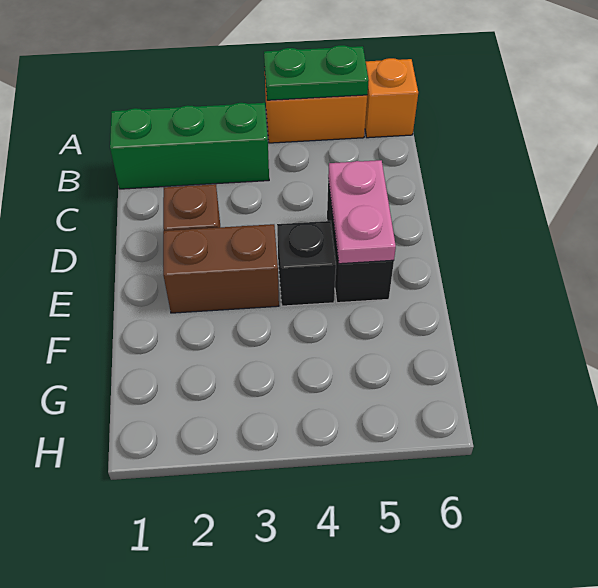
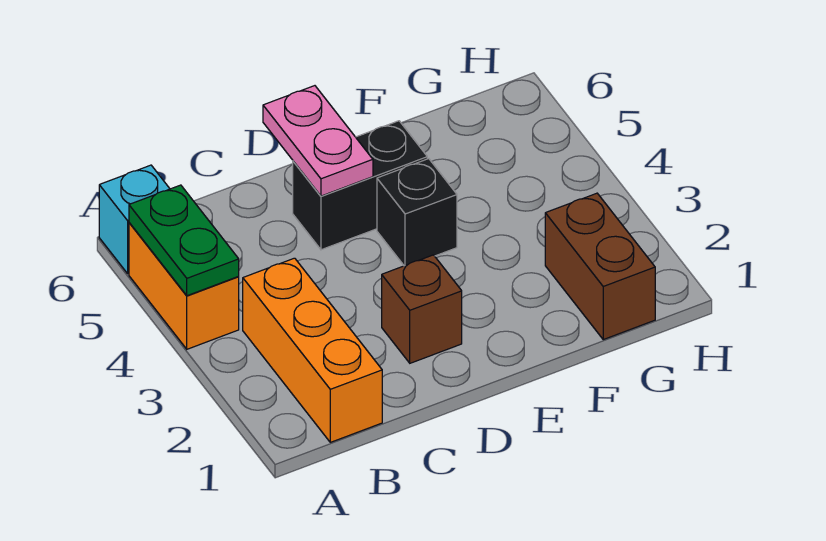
orange 1x1 brick [365,58,418,138] -> cyan 1x1 brick [99,165,170,273]
green 1x3 brick [110,103,269,189] -> orange 1x3 brick [243,258,382,442]
pink 1x2 plate [328,160,396,264] -> pink 1x2 plate turned to [263,86,373,196]
brown 1x2 brick [163,224,279,313] -> brown 1x2 brick moved to [545,193,655,340]

